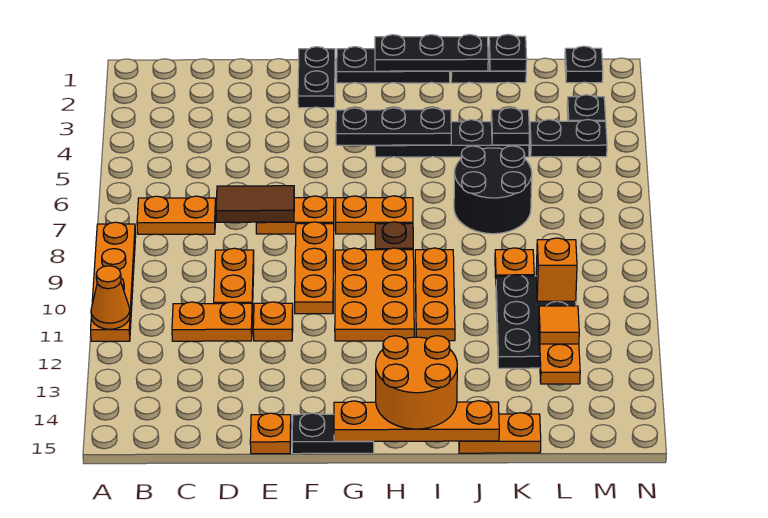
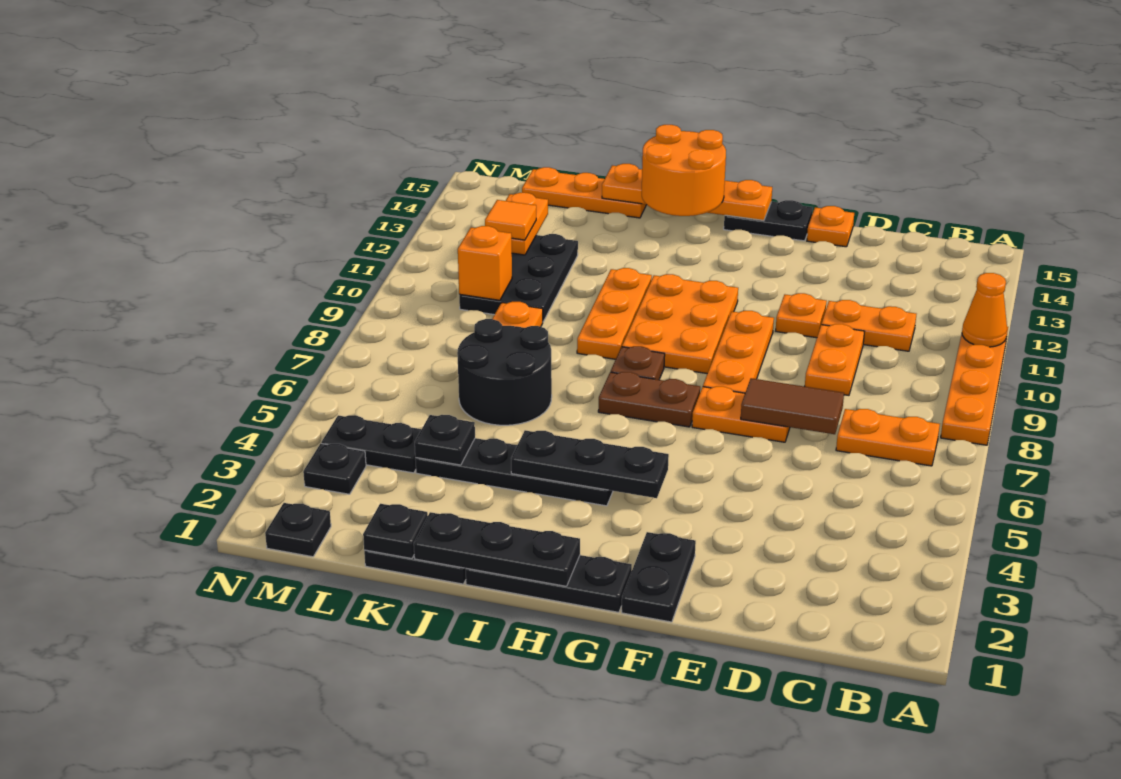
orange 1x2 plate [336,196,413,234] -> brown 1x2 plate [598,372,700,427]
orange 1x2 plate [459,413,541,453] -> orange 1x3 plate [522,167,647,218]

